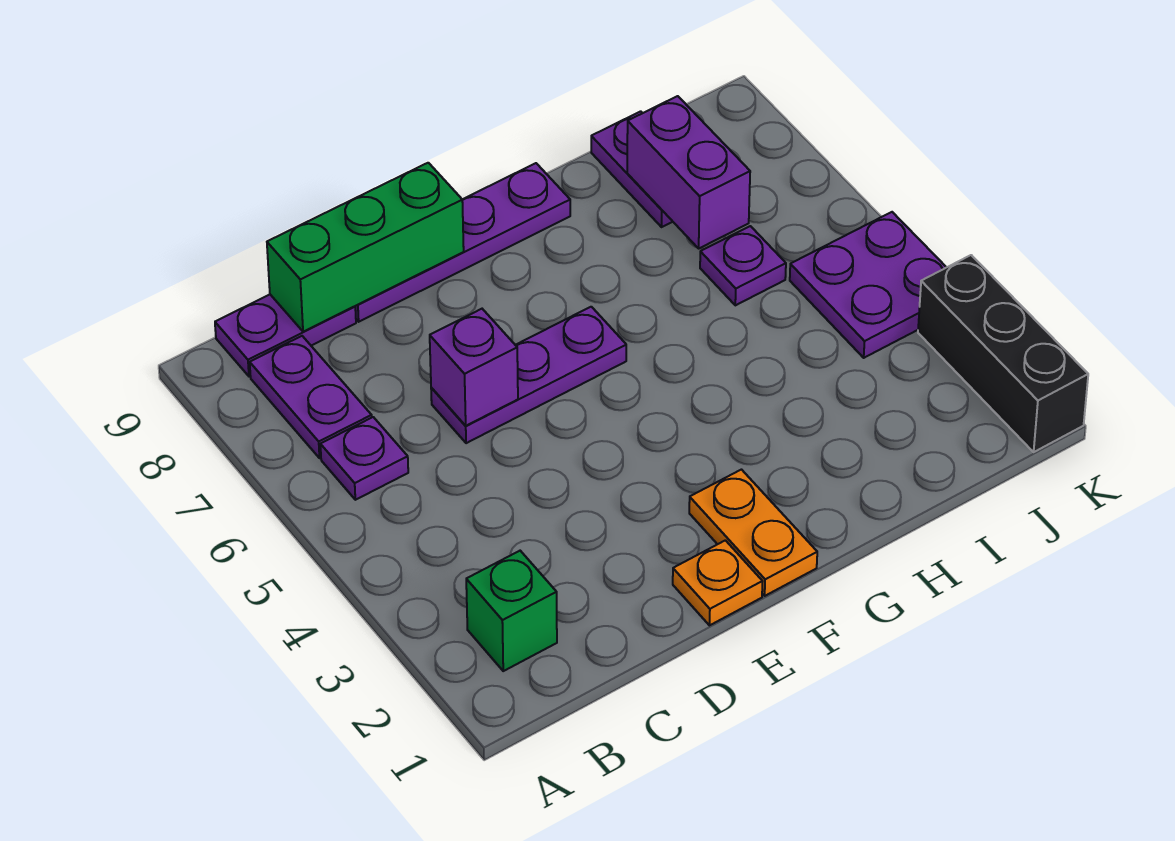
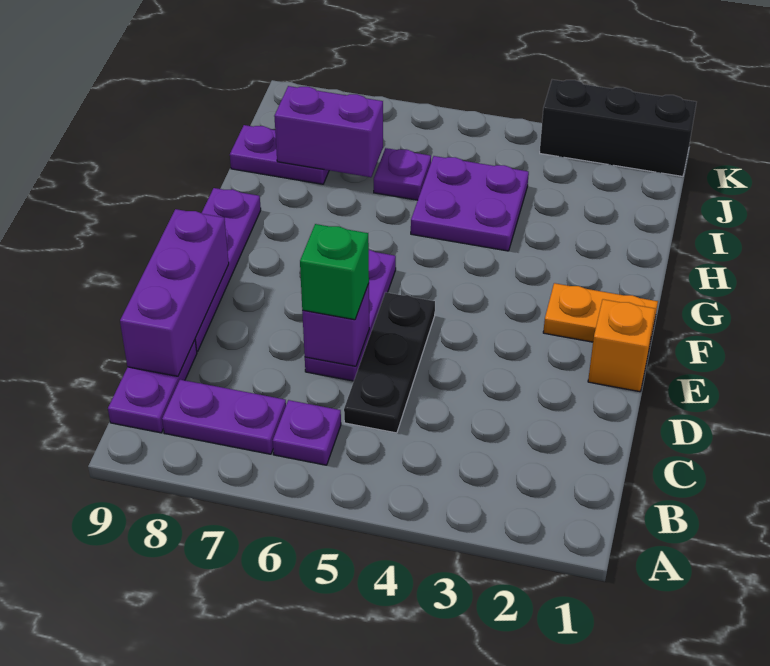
green 1x1 brick [466,551,557,671] -> green 1x1 brick moved to [300,224,369,320]
none -> black 1x3 plate [344,292,435,433]
green 1x3 brick [267,163,464,332] -> purple 1x3 brick [120,209,229,376]
orange 1x1 plate [673,540,763,625] -> orange 1x1 brick [588,299,655,392]
purple 2x2 plate [790,212,946,358] -> purple 2x2 plate moved to [411,156,529,251]

